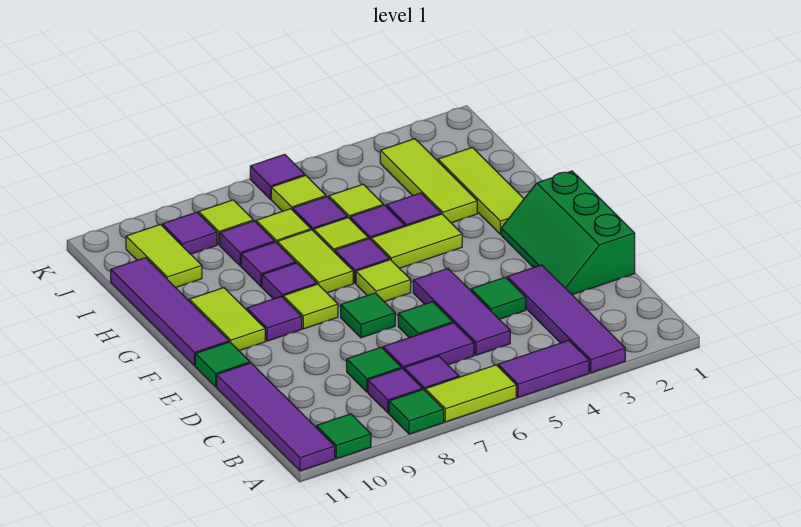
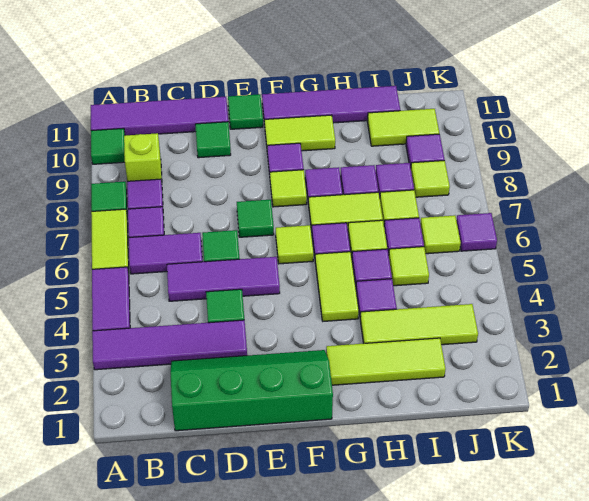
none -> lime 1x1 brick [124,133,162,182]
purple 1x2 tile [383,323,474,369] -> purple 1x2 tile turned to [129,233,202,274]
green 1x1 tile [347,347,401,392] -> green 1x1 tile moved to [195,122,231,158]
green 2x3 slope [501,171,635,295] -> green 2x4 slope [170,350,333,431]

